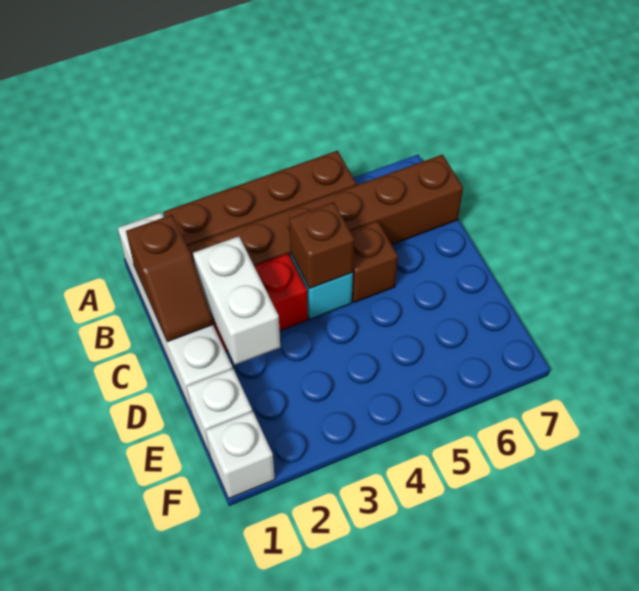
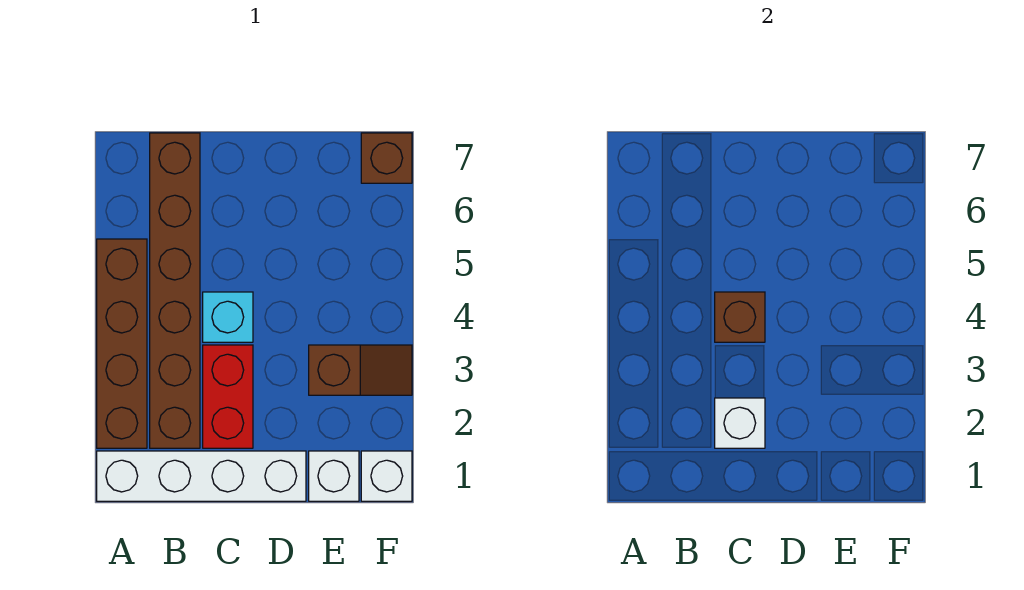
brown 1x2 slope [126,215,213,342] -> brown 1x2 slope moved to [309,345,412,395]
white 1x2 brick [193,236,280,365] -> white 1x1 brick [715,398,765,448]
brown 1x1 brick [350,221,398,303] -> brown 1x1 brick moved to [361,133,412,183]

